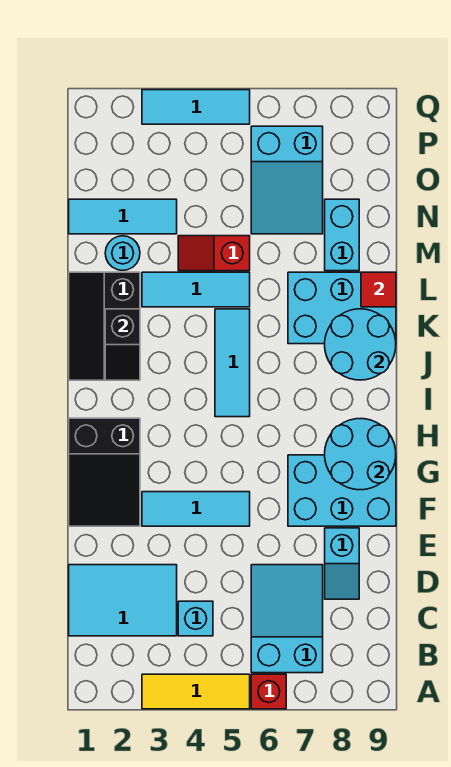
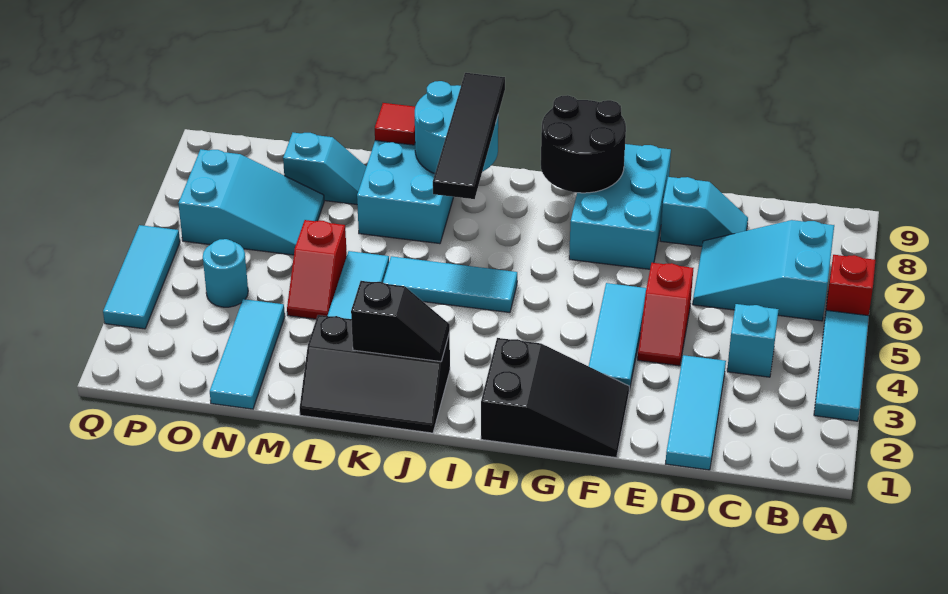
yellow 1x3 tile [142,674,250,709] -> cyan 1x3 tile [814,310,869,421]
cyan 2x3 tile [69,565,177,636] -> cyan 1x3 tile [665,355,726,470]
none -> red 1x2 slope [638,263,693,366]
cyan 2x2 round brick [325,419,396,490] -> black 2x2 round brick [541,95,626,193]
none -> black 1x4 tile [433,73,505,199]
cyan 1x1 round brick [105,236,140,271] -> cyan 1x1 round brick moved to [203,239,248,307]
cyan 1x2 brick [325,199,359,271] -> cyan 1x2 slope [283,133,366,204]

